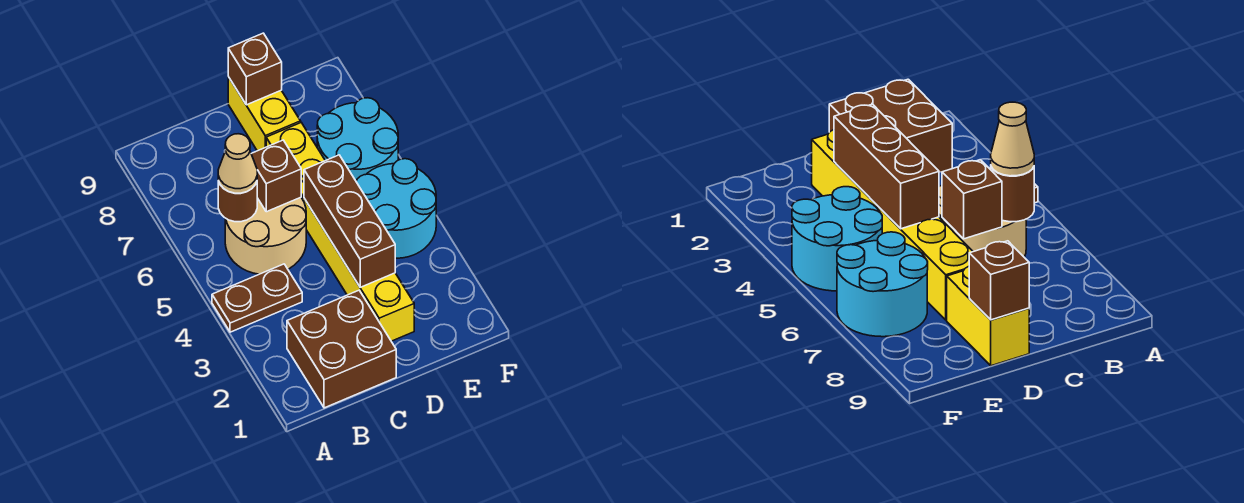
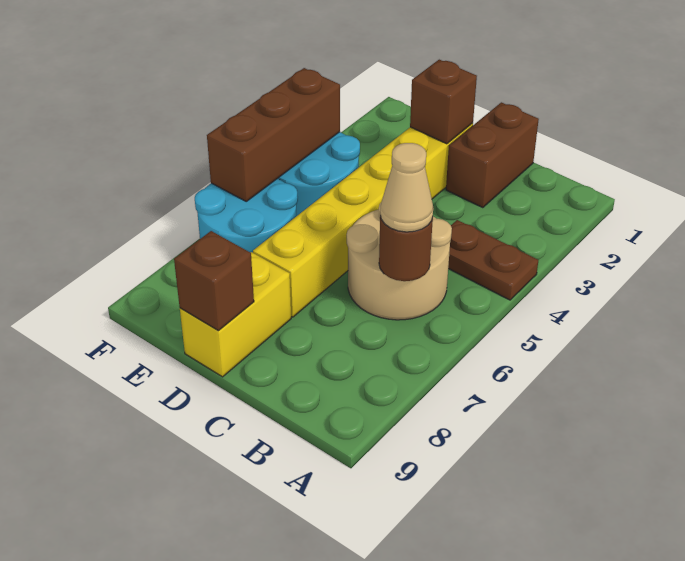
brown 2x2 brick [287,290,396,408] -> brown 1x2 brick [446,102,539,208]
brown 1x1 brick [251,140,301,212] -> brown 1x1 brick moved to [410,60,477,144]
brown 1x3 brick [304,155,395,287] -> brown 1x3 brick moved to [207,68,340,201]

